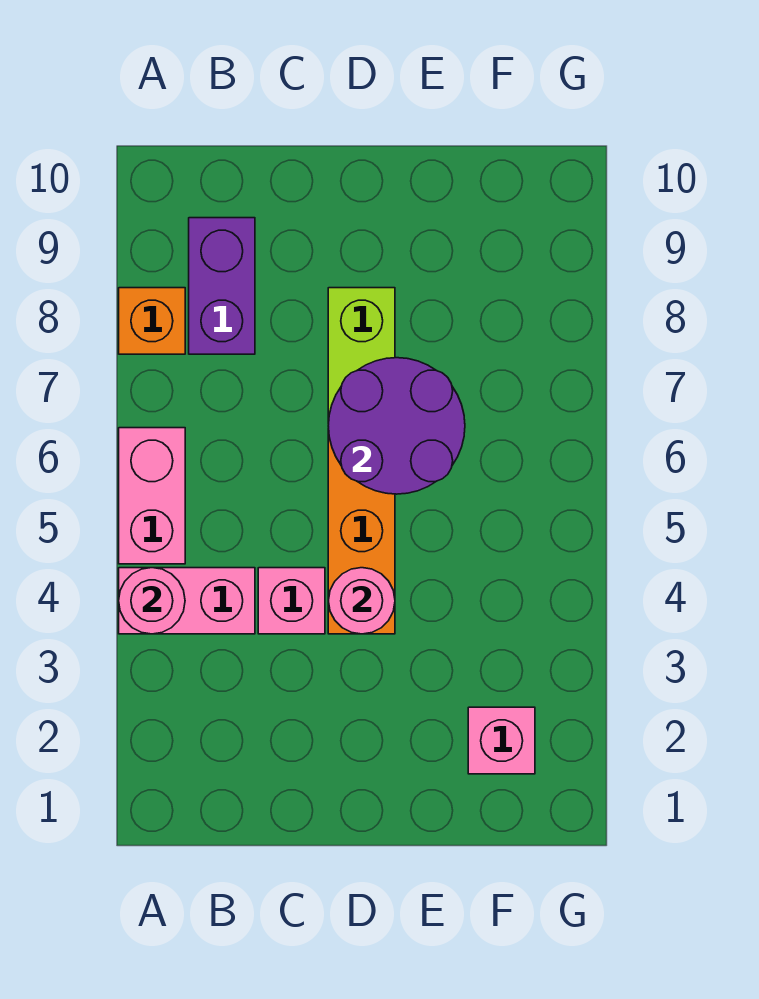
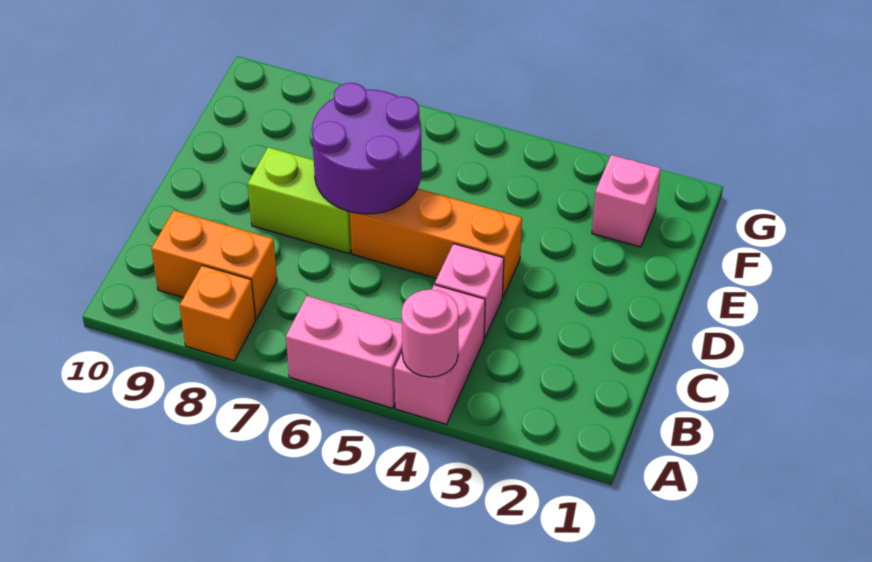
purple 1x2 brick [189,218,255,354] -> orange 1x2 brick [151,210,277,319]
pink 1x1 round brick [328,568,395,634] -> none

